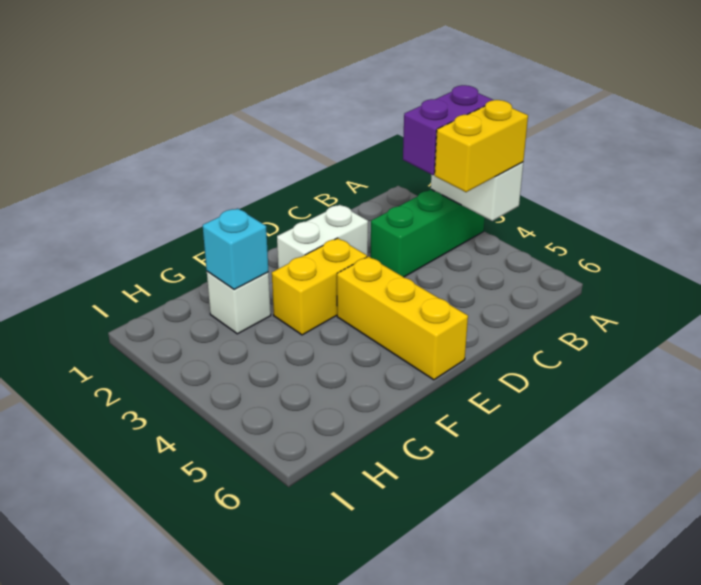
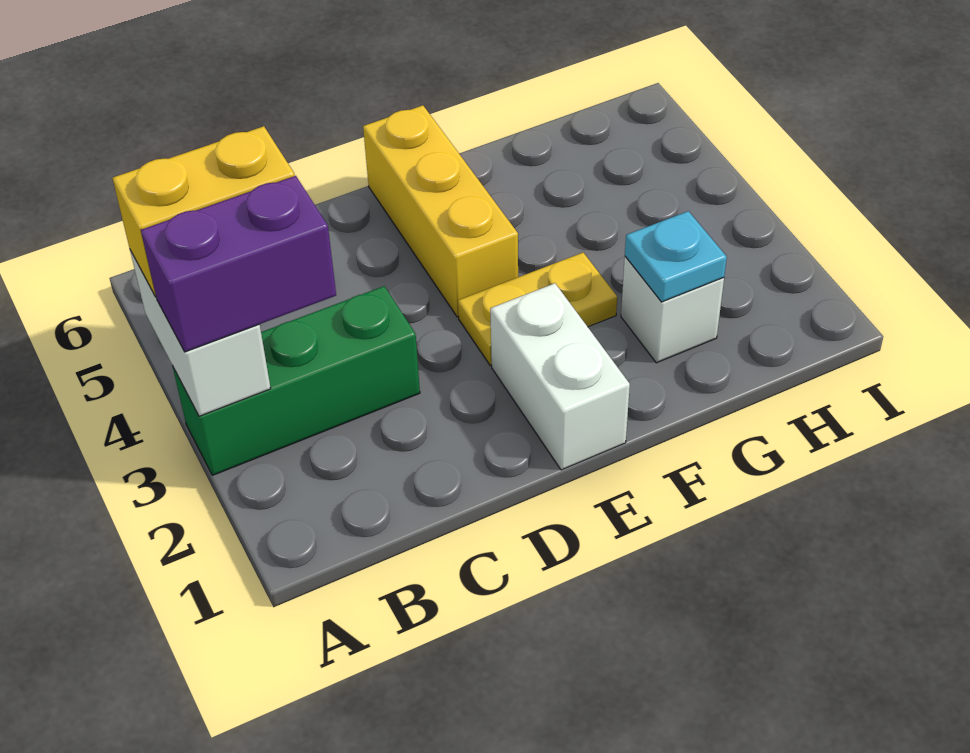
white 1x2 brick [277,205,368,269] -> white 1x2 brick turned to [490,283,630,470]
yellow 1x2 brick [272,238,367,335] -> yellow 1x2 plate [458,253,617,365]
cyan 1x1 brick [203,208,269,290] -> cyan 1x1 plate [625,211,727,302]

